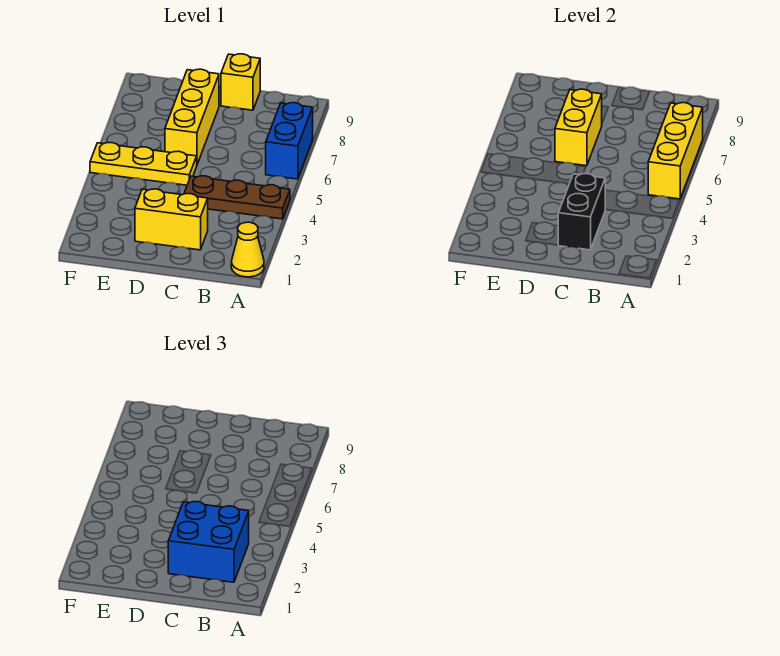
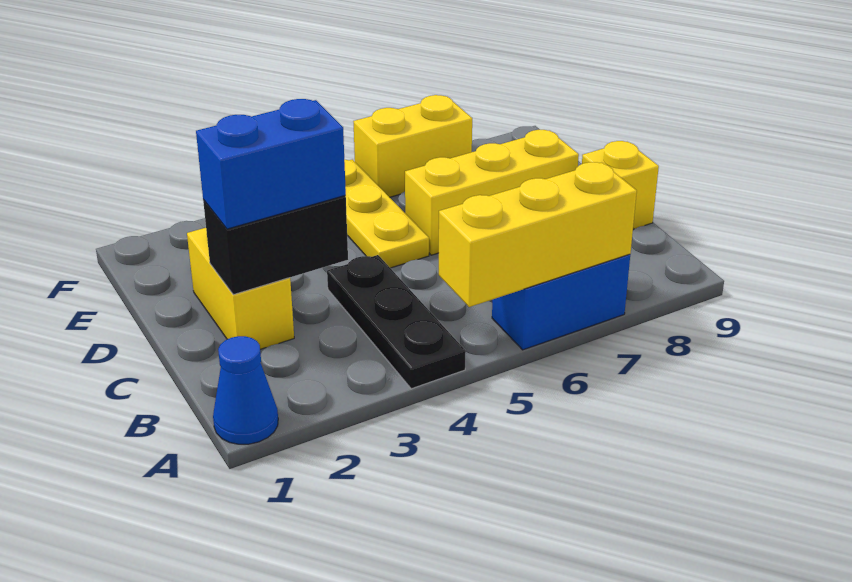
yellow 1x1 cone [231,222,264,277] -> blue 1x1 cone [213,336,278,444]
brown 1x3 plate [184,176,290,219] -> black 1x3 plate [327,255,466,389]
blue 2x2 brick [168,502,249,582] -> blue 1x2 brick [196,99,346,229]
yellow 1x2 brick [555,89,602,166] -> yellow 1x2 brick moved to [353,95,472,197]

